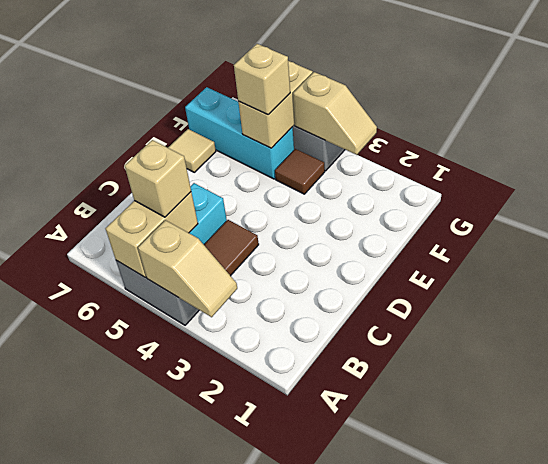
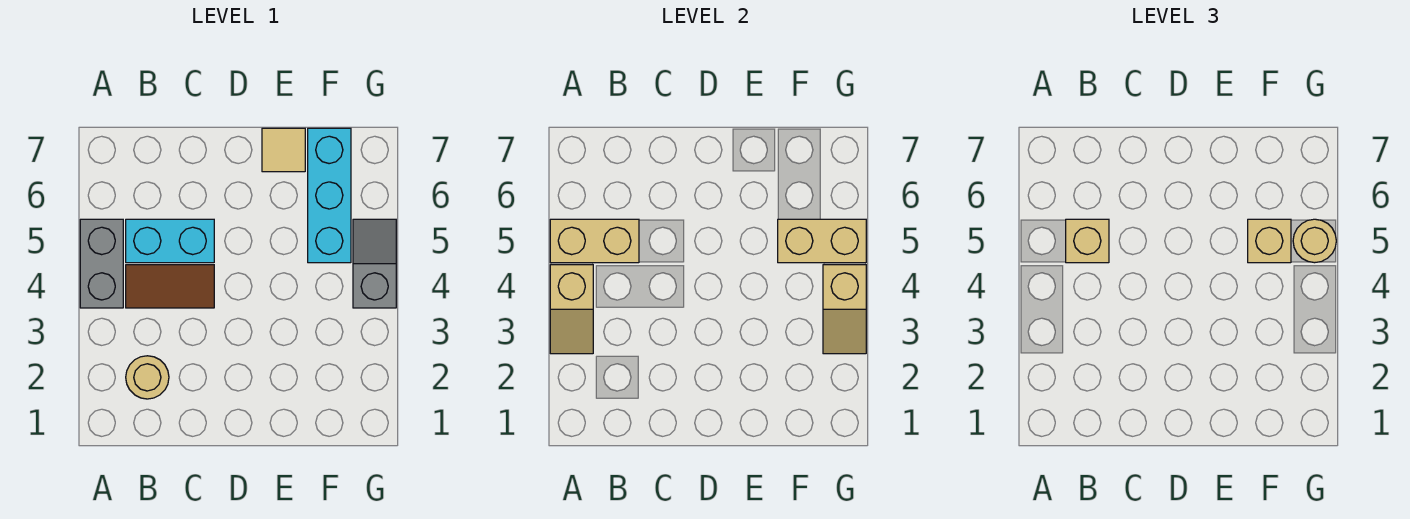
none -> tan 1x1 round brick [126,356,169,399]
brown 1x1 tile [275,149,325,194] -> none
none -> tan 1x1 round brick [1293,219,1336,263]

